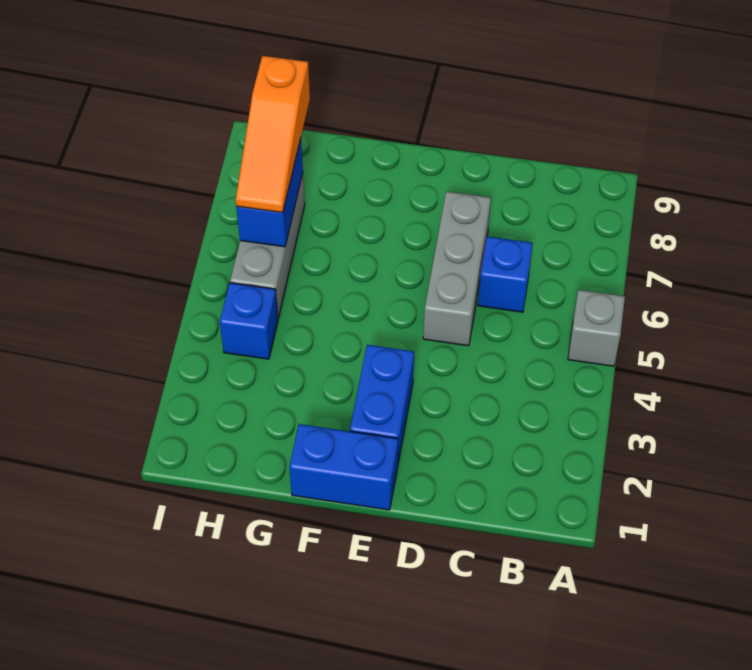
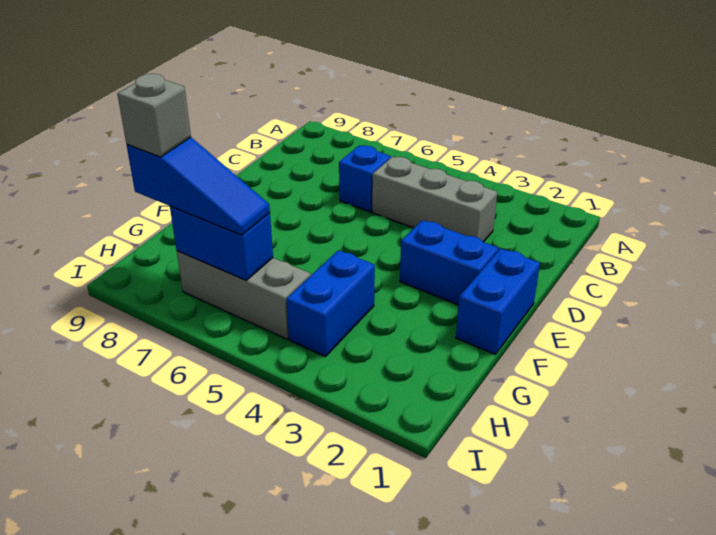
grey 1x1 brick [568,290,625,366] -> grey 1x1 brick moved to [117,74,191,157]
grey 1x3 brick [423,191,491,346] -> grey 1x3 brick moved to [372,157,497,242]
blue 1x1 brick [220,283,278,359] -> blue 1x2 brick [286,250,375,356]
orange 1x3 slope [236,56,310,213] -> blue 1x3 slope [127,137,270,235]

